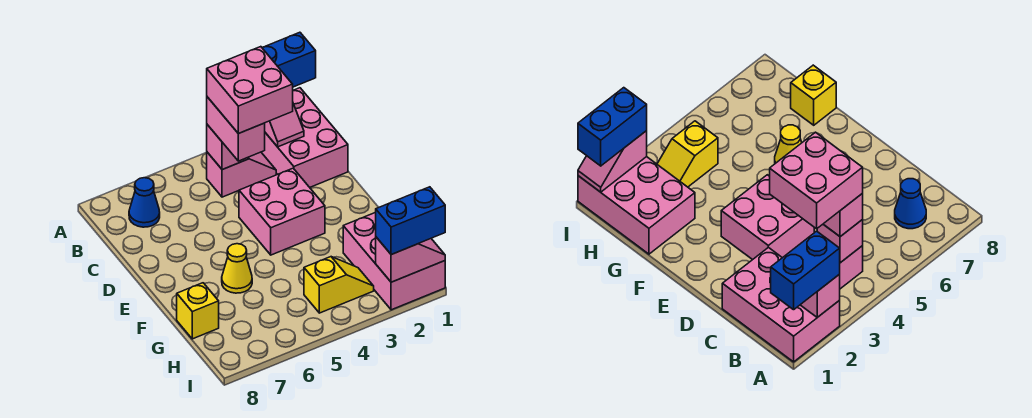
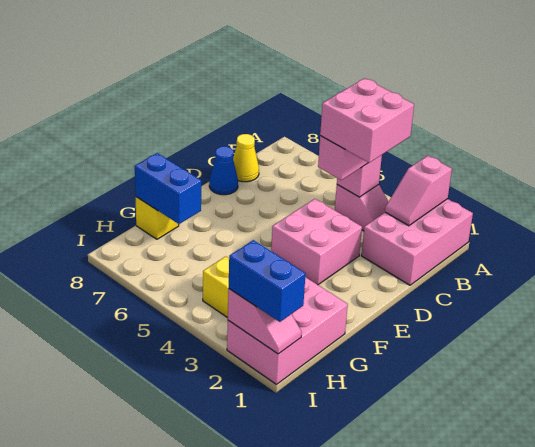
blue 1x2 brick [262,32,316,87] -> blue 1x2 brick moved to [135,153,201,224]
blue 1x1 cone [129,178,160,227] -> blue 1x1 cone moved to [209,146,238,195]
yellow 1x1 cone [222,244,252,293] -> yellow 1x1 cone moved to [233,134,259,182]

